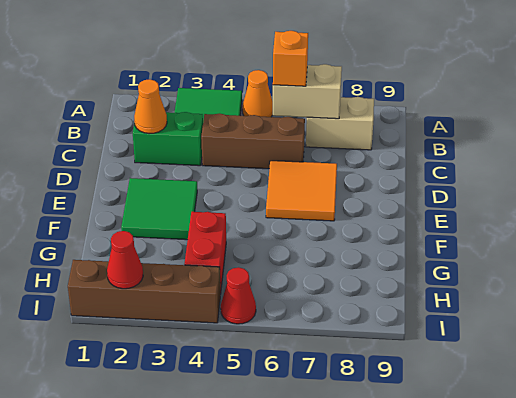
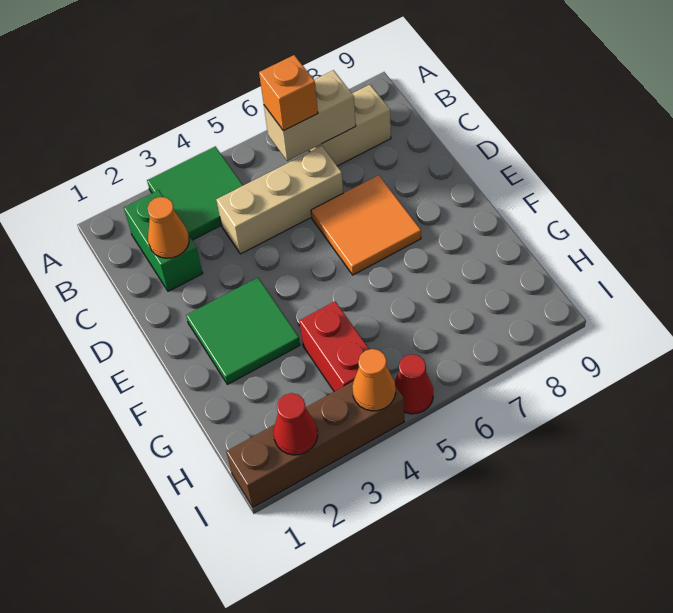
orange 1x1 cone [242,70,273,117] -> orange 1x1 cone moved to [352,349,396,411]
green 1x2 brick [133,112,203,166] -> green 1x2 brick turned to [124,190,203,291]
brown 1x3 brick [201,114,305,169] -> tan 1x3 brick [216,146,343,254]

